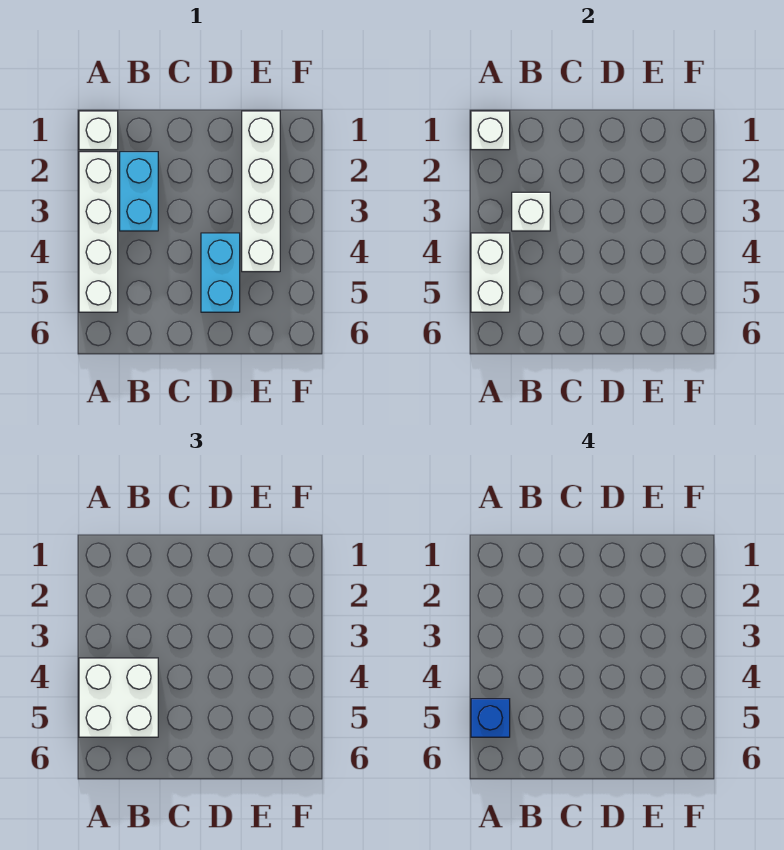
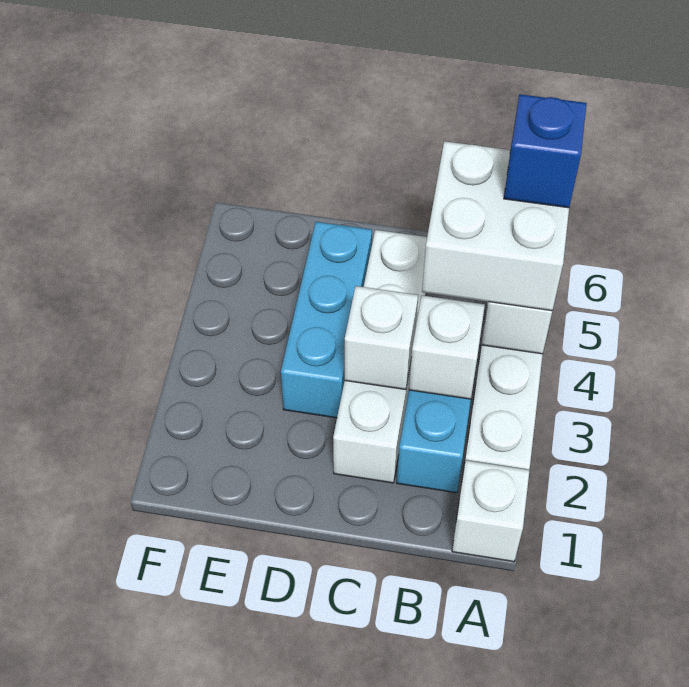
white 1x1 brick [471,111,510,150] -> white 1x1 brick moved to [345,286,418,390]
cyan 1x2 brick [201,233,240,312] -> cyan 1x3 brick [281,222,372,418]
white 1x4 brick [242,111,280,272] -> white 1x4 brick moved to [333,230,427,483]

